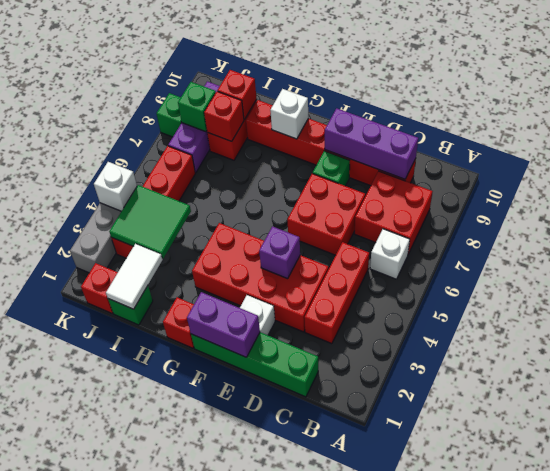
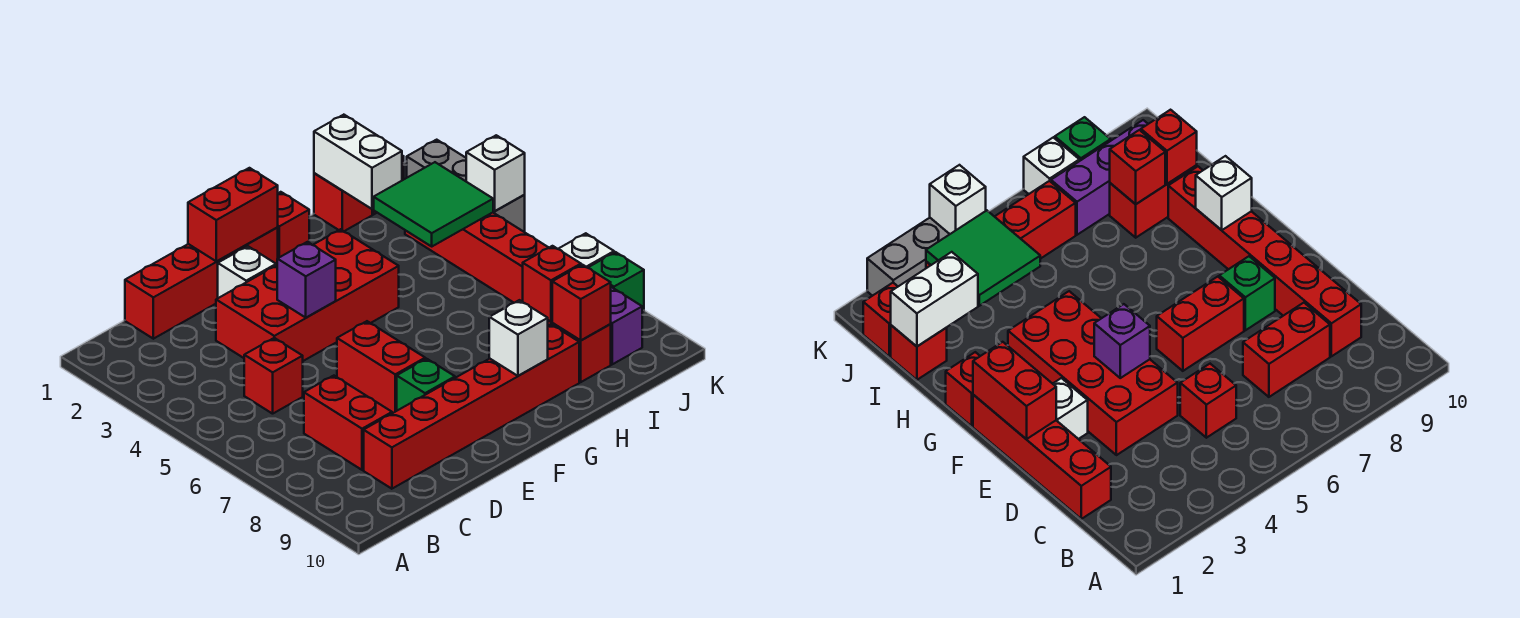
white 1x1 brick [370,229,410,279] -> white 1x1 brick moved to [559,233,614,268]
red 2x2 brick [355,171,433,254] -> red 1x2 brick [304,376,392,470]
green 1x4 brick [191,332,318,397] -> red 1x4 brick [125,227,278,339]
red 1x3 brick [304,242,369,344] -> red 1x1 brick [244,338,303,414]
purple 1x3 brick [325,108,418,179] -> none
red 2x2 brick [287,173,365,255] -> red 1x2 brick [337,321,425,413]
purple 1x2 brick [187,292,260,357] -> red 1x2 brick [188,168,278,261]
green 1x1 brick [108,286,153,325] -> red 1x1 brick [314,173,372,231]
white 1x2 tile [106,244,163,309] -> white 1x2 brick [314,115,402,209]
green 1x1 brick [178,82,216,132] -> none

